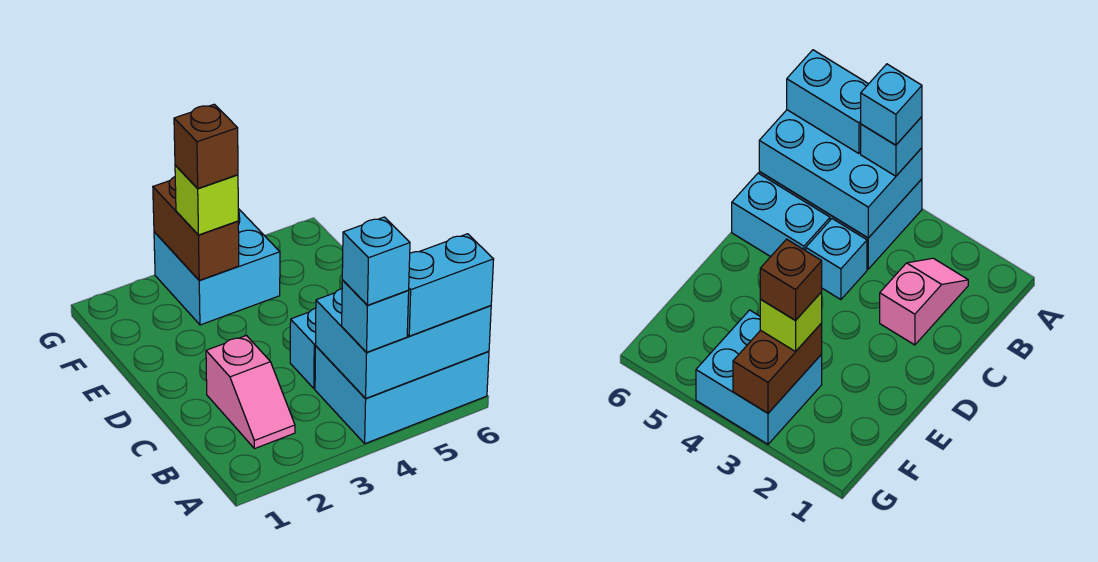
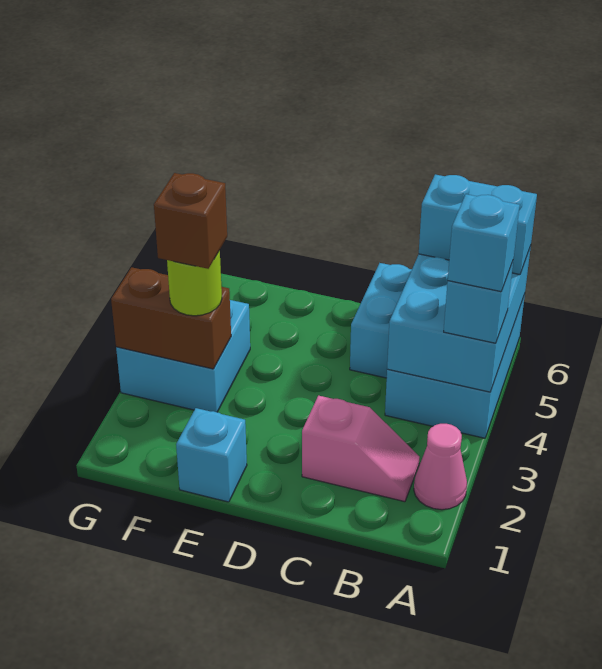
none -> pink 1x1 cone [414,424,467,510]
cyan 1x2 brick [407,234,494,336] -> cyan 1x2 brick turned to [419,174,537,275]
cyan 1x1 brick [290,308,316,389] -> cyan 1x1 brick moved to [176,408,247,502]
lime 1x1 brick [175,165,238,235] -> lime 1x1 round brick [167,250,222,316]

